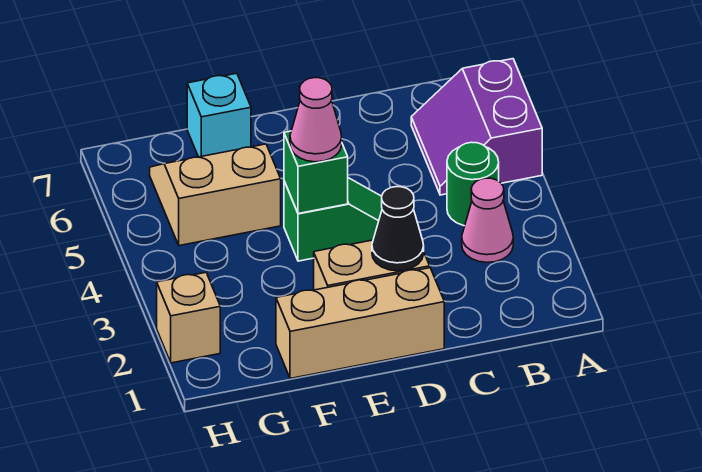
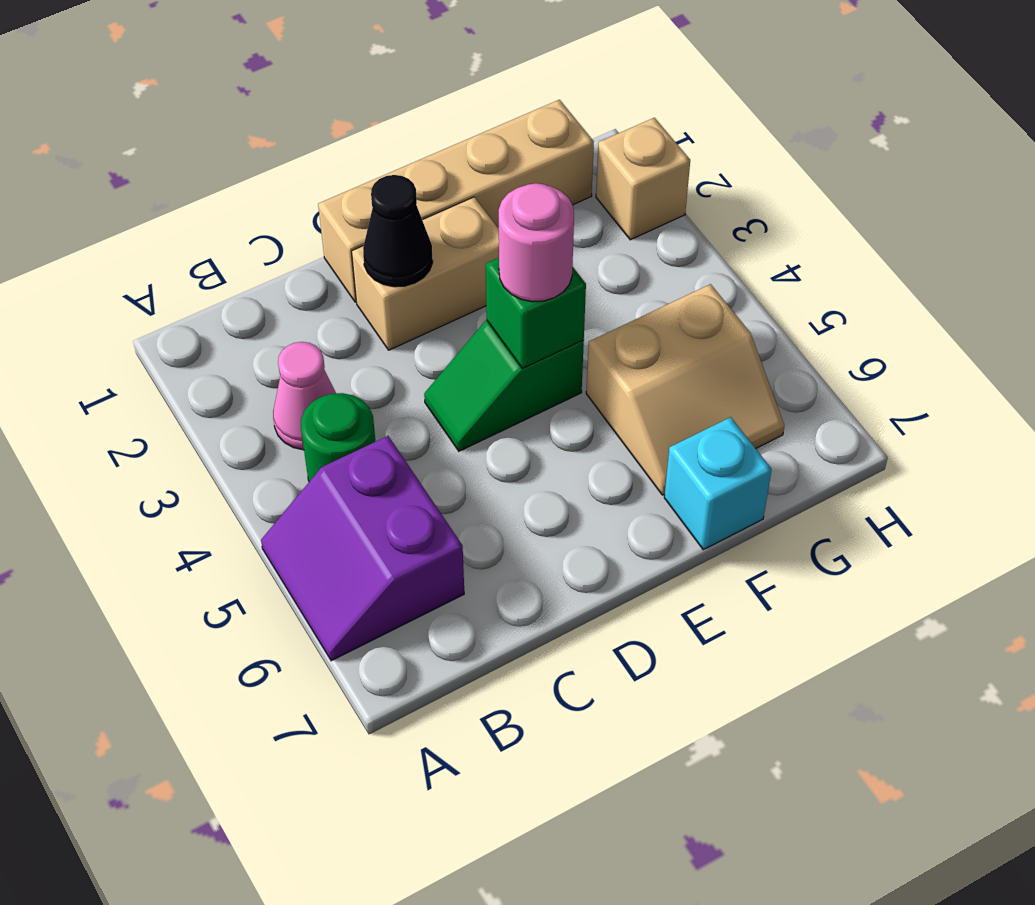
purple 2x2 slope [411,59,542,195] -> purple 2x2 slope turned to [261,436,464,661]
tan 1x3 brick [276,268,444,379] -> tan 1x4 brick [318,100,594,302]
pink 1x1 cone [290,78,342,162] -> pink 1x1 round brick [499,183,574,302]

